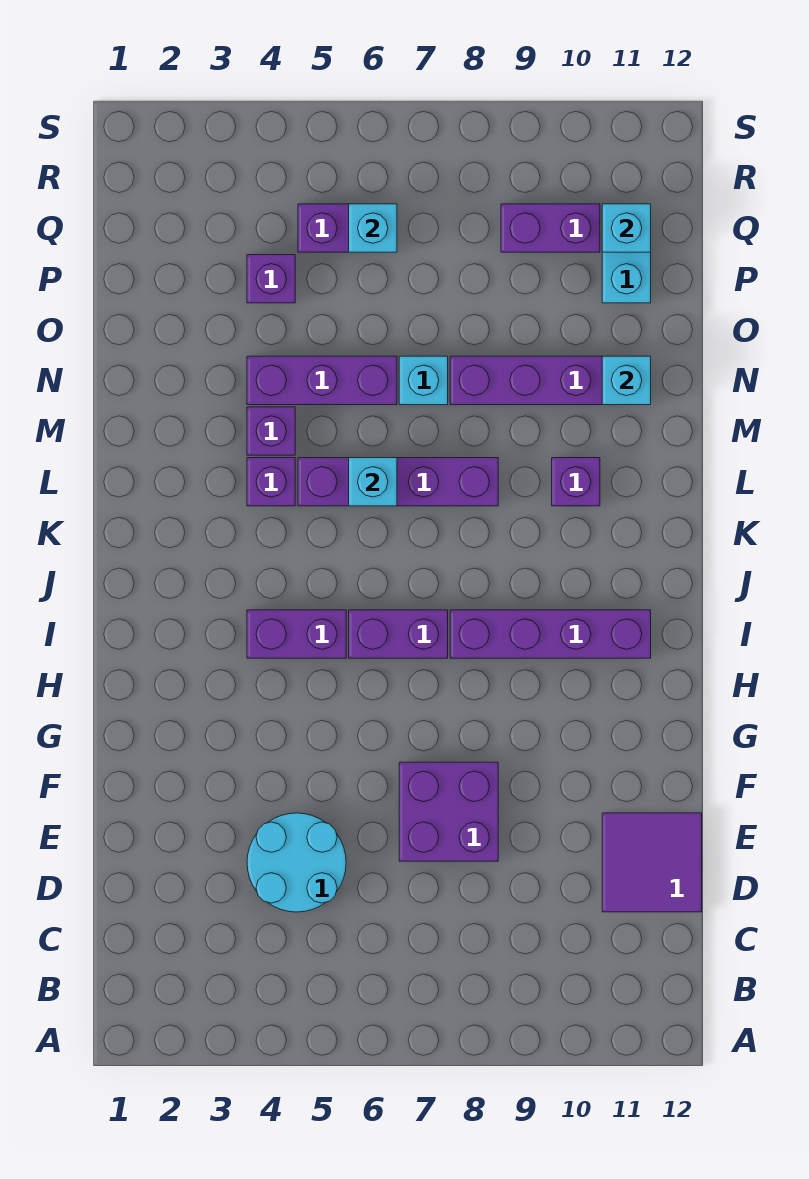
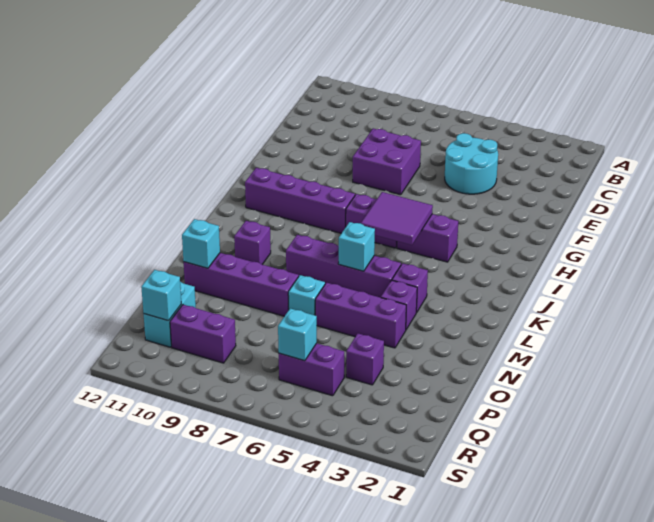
purple 2x2 tile [602,813,702,912] -> purple 2x2 tile moved to [361,192,433,245]

